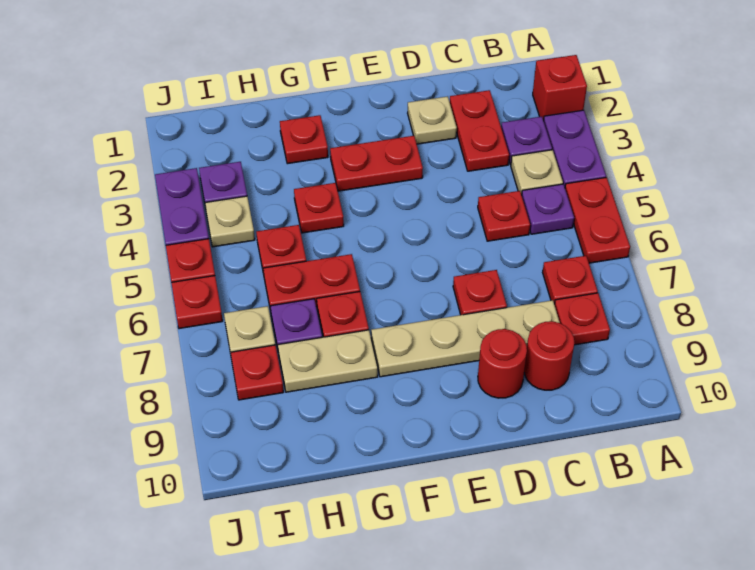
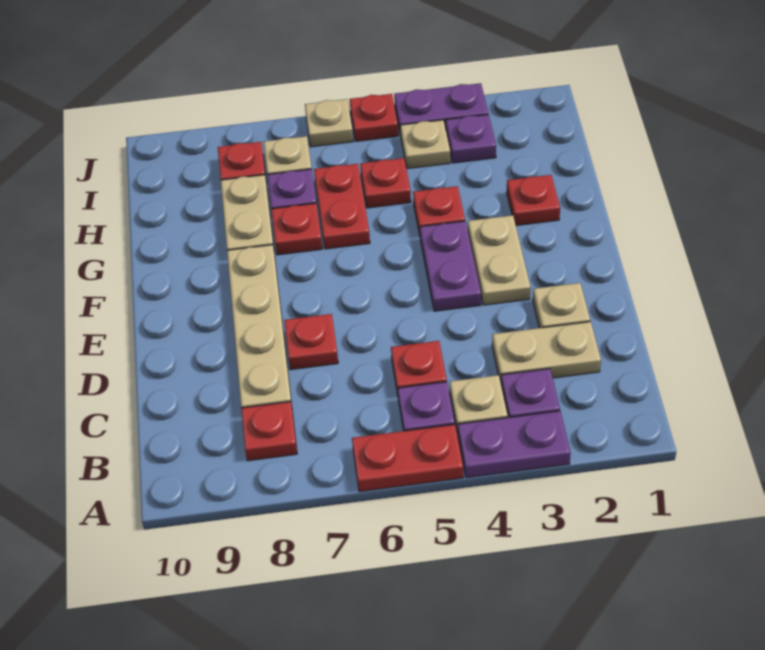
red 1x1 brick [533,55,587,121] -> none
red 1x1 plate [543,256,598,304] -> none
red 1x2 plate [450,90,509,171] -> tan 1x2 plate [492,322,601,383]
red 1x1 round brick [524,321,574,390] -> none
red 1x1 round brick [478,329,527,398] -> none
red 1x2 plate [330,136,423,191] -> tan 1x2 plate [468,215,531,305]
none -> purple 1x2 plate [420,221,481,311]
red 1x1 plate [171,276,223,329] -> tan 1x1 plate [305,99,353,147]

